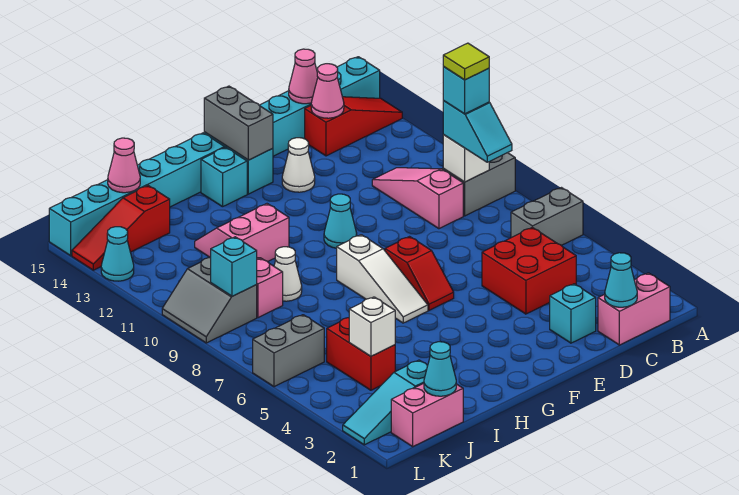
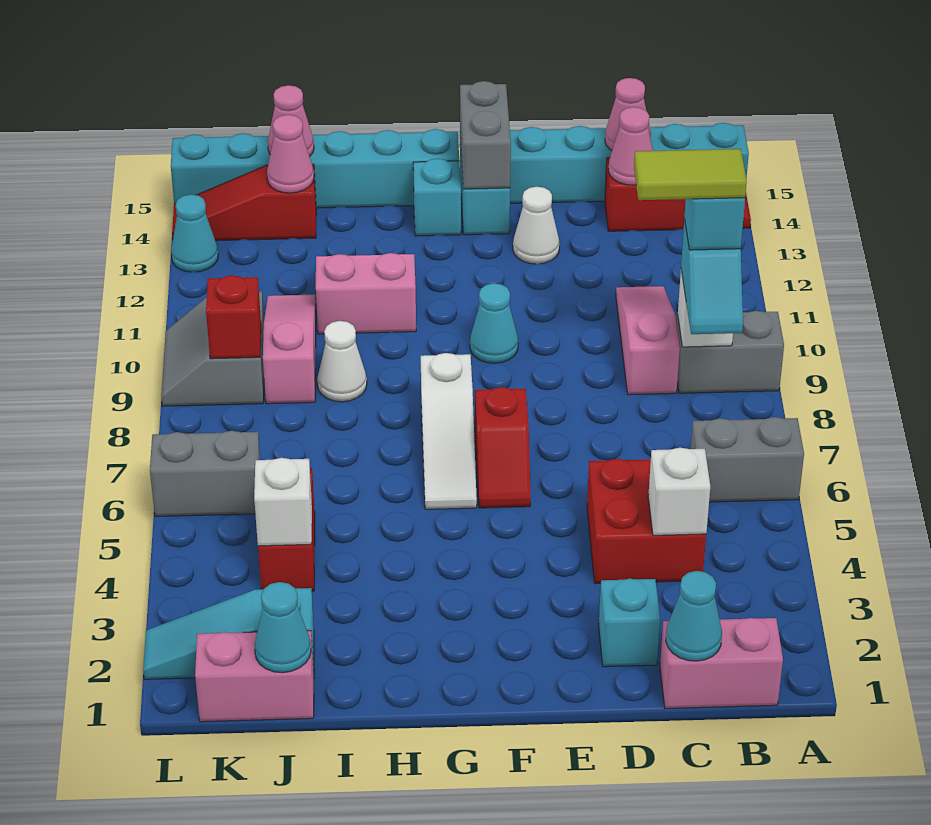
lime 1x1 tile [443,43,489,80] -> lime 1x2 tile [634,149,747,200]
none -> white 1x1 brick [648,448,710,535]
none -> pink 1x1 cone [267,115,314,193]
cyan 1x1 brick [210,237,257,296] -> red 1x1 brick [206,275,261,359]

